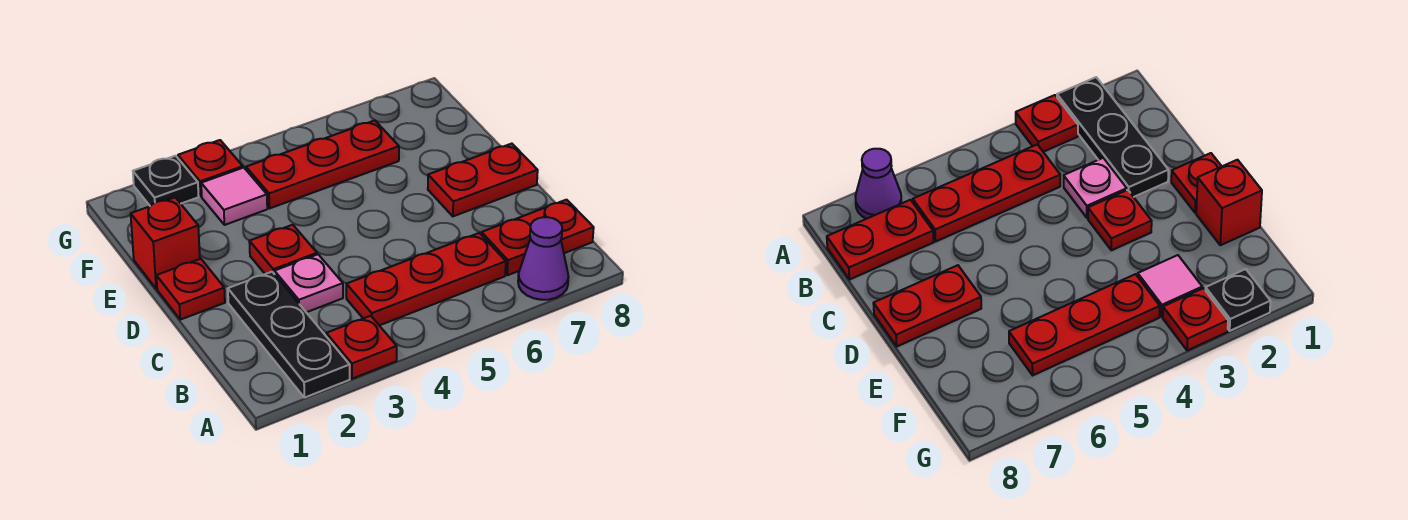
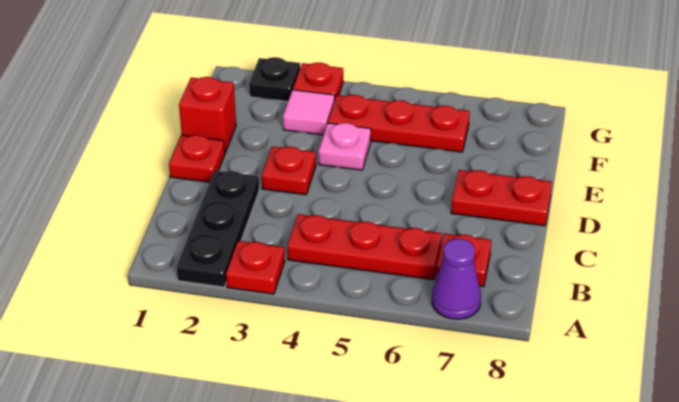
red 1x2 plate [482,200,594,275] -> red 1x1 plate [436,234,491,287]
pink 1x1 plate [274,254,343,312] -> pink 1x1 plate moved to [318,123,371,170]

